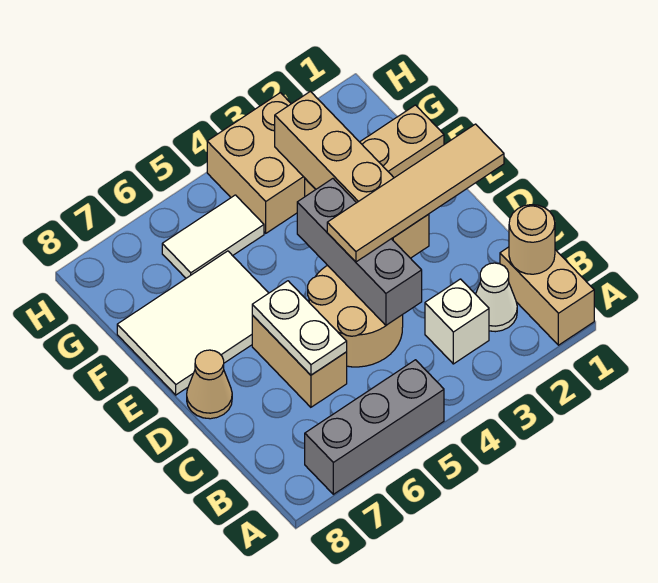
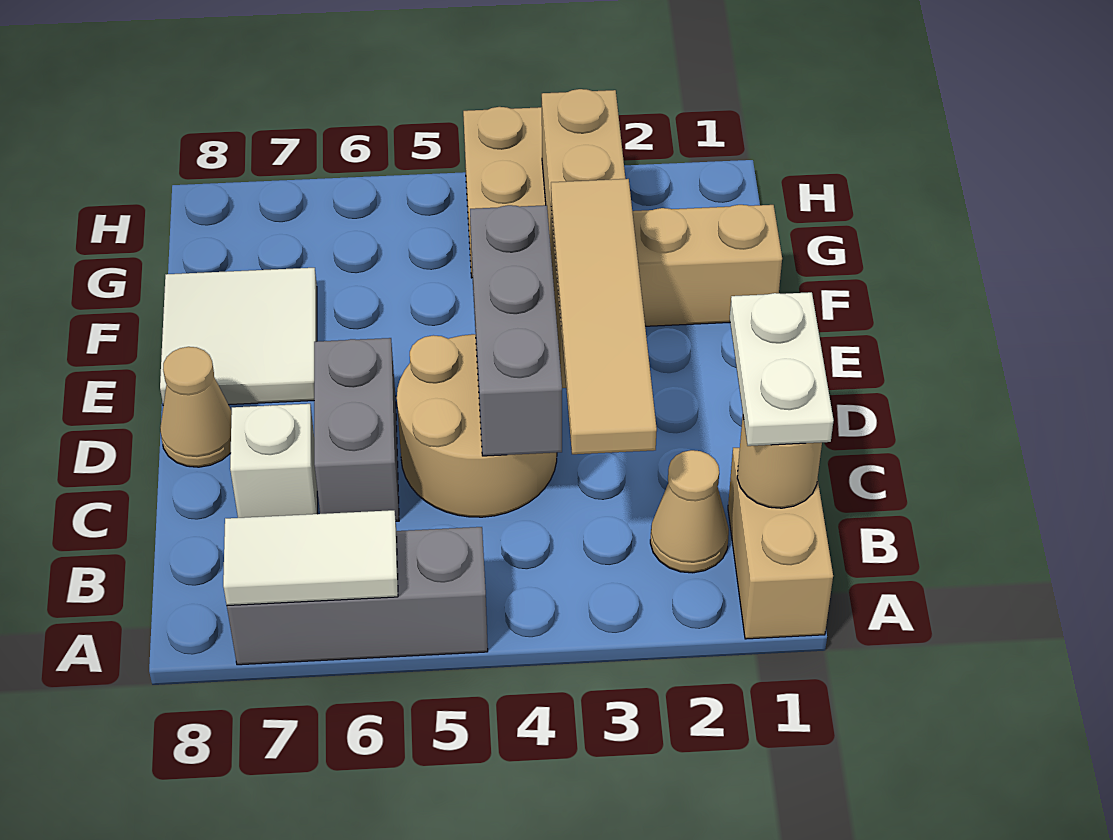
white 1x1 cone [476,263,517,332] -> tan 1x1 cone [650,450,729,573]
white 1x1 brick [425,279,489,364] -> white 1x1 brick moved to [230,404,318,518]
tan 1x2 brick [252,315,347,407] -> grey 1x2 brick [314,338,399,521]
white 1x2 plate [252,281,347,375] -> white 1x2 plate moved to [730,292,834,446]
tan 1x4 tile [327,124,504,262] -> tan 1x4 tile turned to [551,179,657,454]
white 2x3 tile [117,251,268,395] -> white 2x2 tile [160,268,317,406]
white 1x2 tile [162,195,264,278] -> white 1x2 tile moved to [223,510,398,606]

